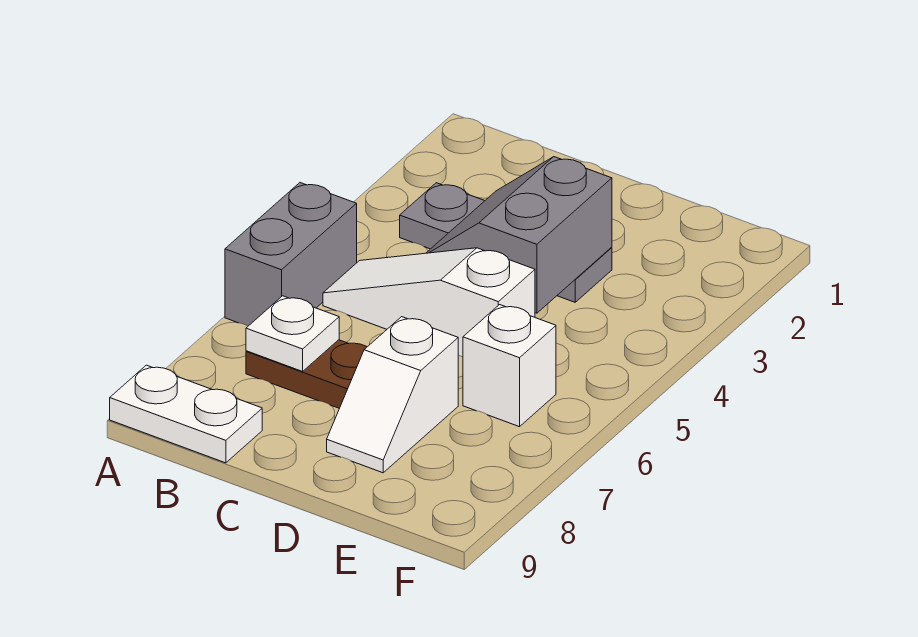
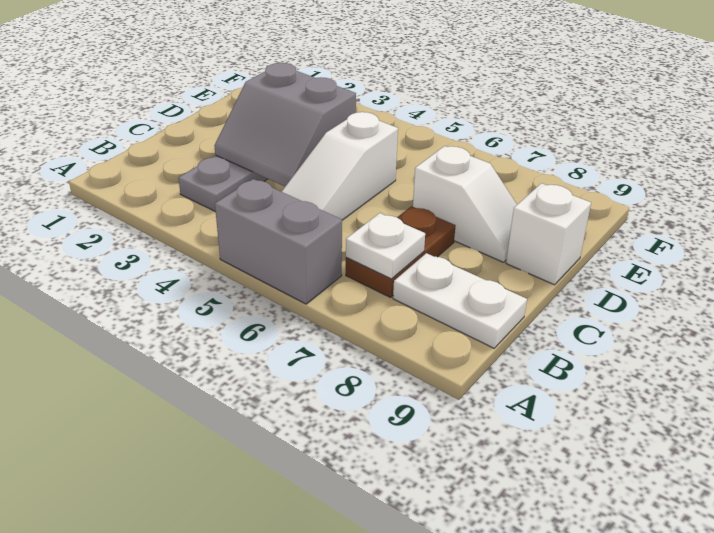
white 1x2 plate [110,365,262,463] -> white 1x2 plate turned to [393,253,527,348]
white 1x1 brick [463,305,556,427] -> white 1x1 brick moved to [506,183,591,285]

